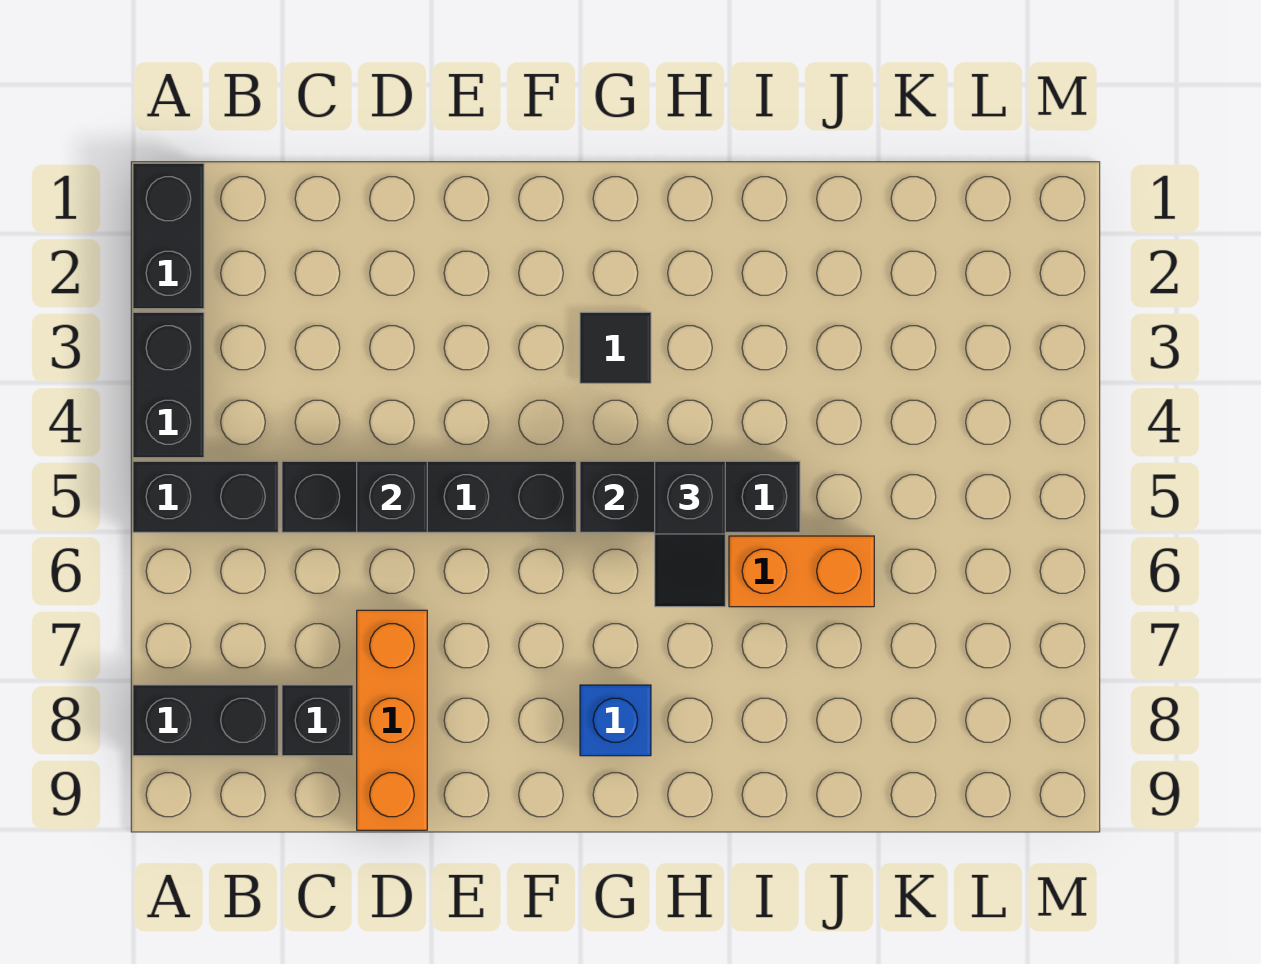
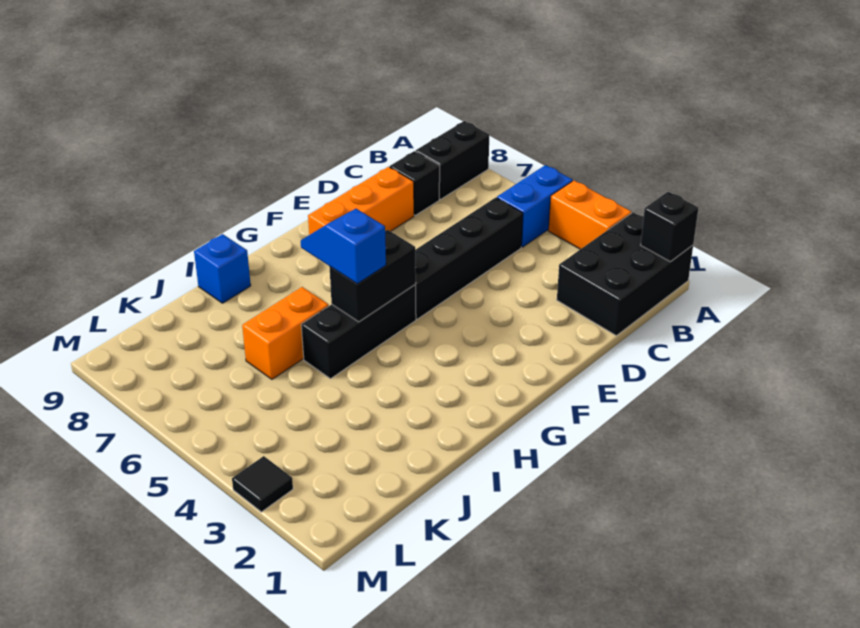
black 1x2 brick [133,163,204,309] -> black 2x3 brick [557,213,693,336]
black 1x2 brick [133,312,204,458] -> orange 1x2 brick [549,181,631,249]
black 1x2 brick [133,461,278,532] -> blue 1x2 brick [497,165,573,247]
black 1x1 brick [357,461,427,532] -> black 1x1 brick moved to [641,192,698,262]
orange 1x3 brick [357,610,427,830] -> orange 1x3 brick turned to [308,167,414,235]
black 1x1 tile [580,312,651,383] -> black 1x1 tile moved to [232,456,293,512]
blue 1x1 brick [580,685,651,756] -> blue 1x1 brick moved to [194,234,251,303]
black 1x2 slope [655,461,725,607] -> blue 1x2 slope [301,209,386,284]

